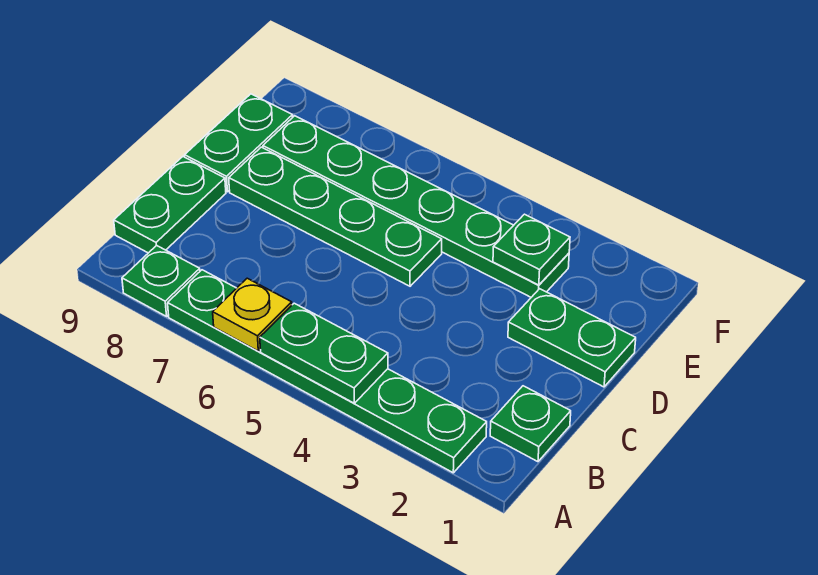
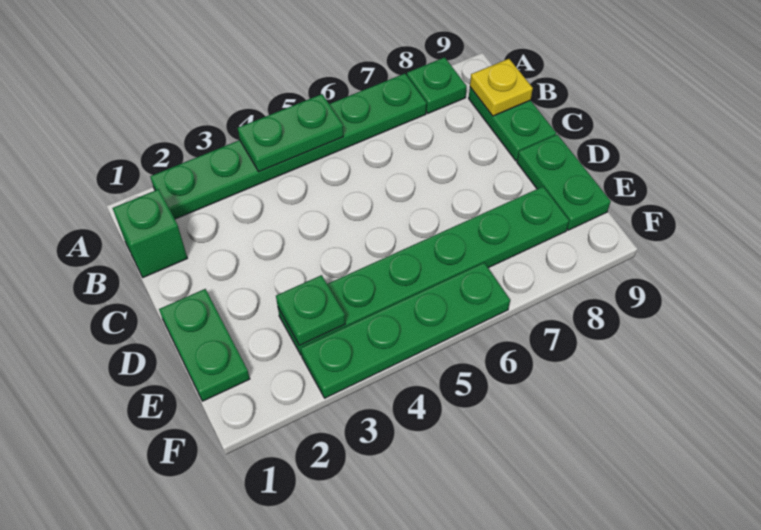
yellow 1x1 plate [213,278,292,351] -> yellow 1x1 plate moved to [470,59,533,116]
green 1x1 plate [490,386,571,462] -> green 1x1 brick [113,189,187,277]
green 1x2 plate [508,289,636,387] -> green 1x2 plate turned to [159,289,250,401]
green 1x4 plate [229,147,442,286] -> green 1x4 plate moved to [301,263,510,398]

